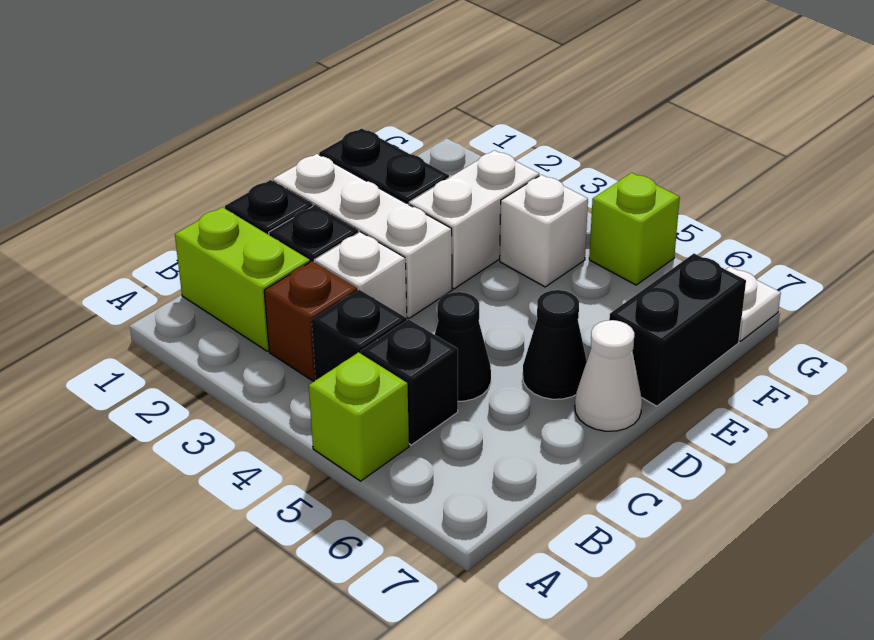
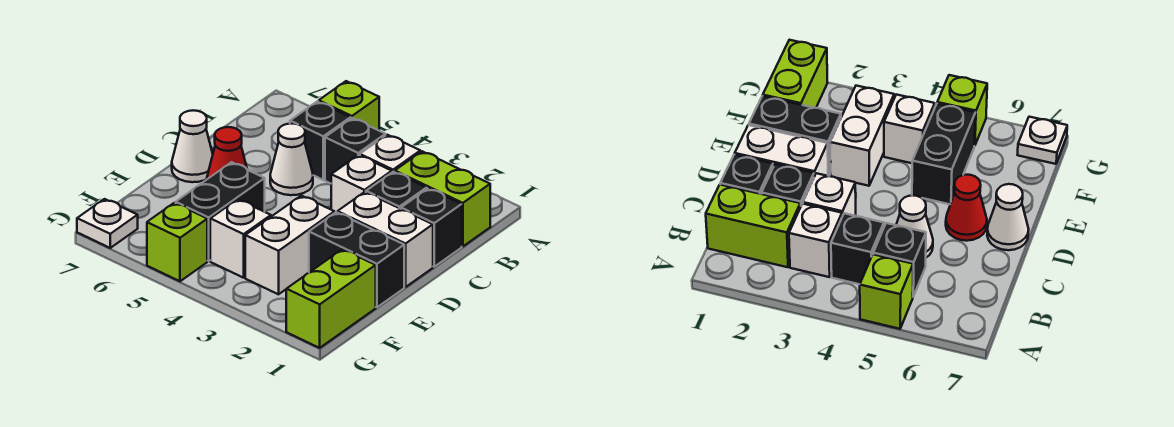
brown 1x1 brick [264,261,357,381] -> white 1x1 brick [360,135,420,172]
black 1x1 cone [435,292,491,401] -> white 1x1 cone [270,123,313,195]
white 1x3 brick [273,154,452,318] -> white 1x2 brick [338,192,433,287]
black 1x1 cone [523,290,587,399] -> red 1x1 cone [207,127,247,179]
black 1x2 brick [609,254,746,406] -> black 1x2 brick moved to [176,162,265,261]
none -> lime 1x2 brick [286,249,376,348]

